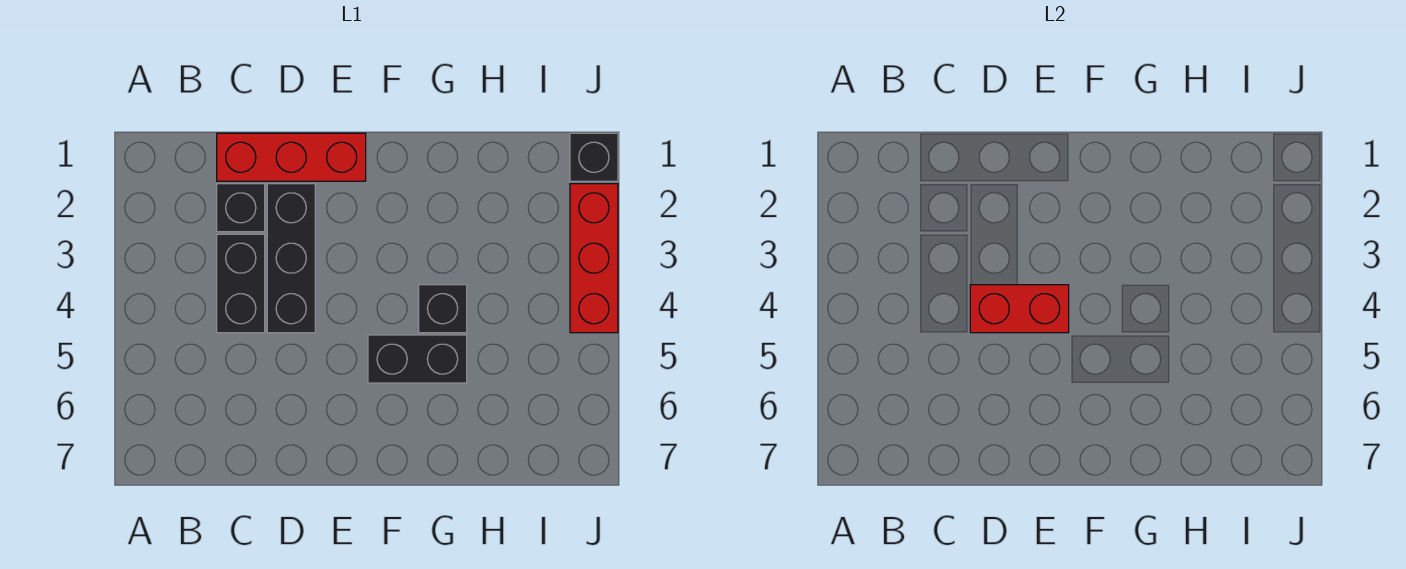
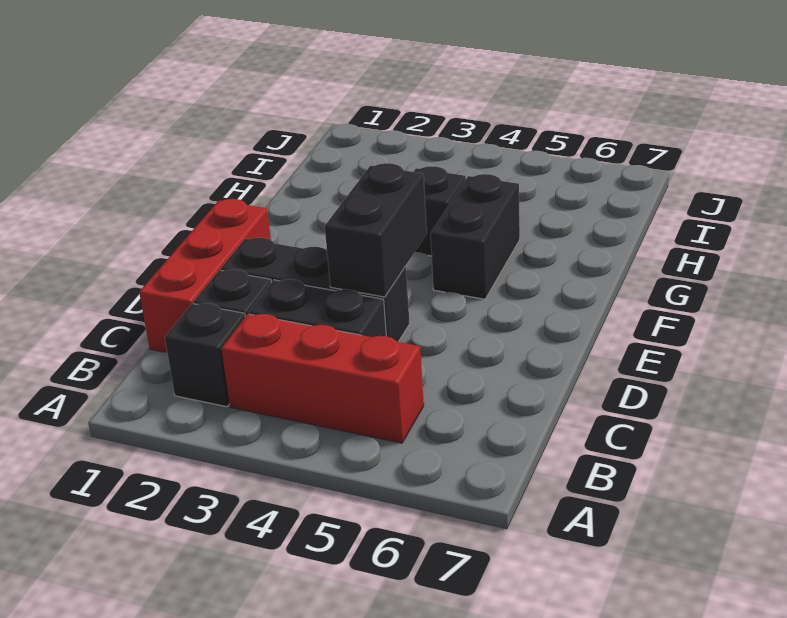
red 1x2 brick [970,285,1069,333] -> black 1x2 brick [325,163,427,297]
black 1x1 brick [570,133,618,181] -> black 1x1 brick moved to [165,303,245,407]
red 1x3 brick [570,184,618,333] -> red 1x3 brick moved to [221,314,424,443]

